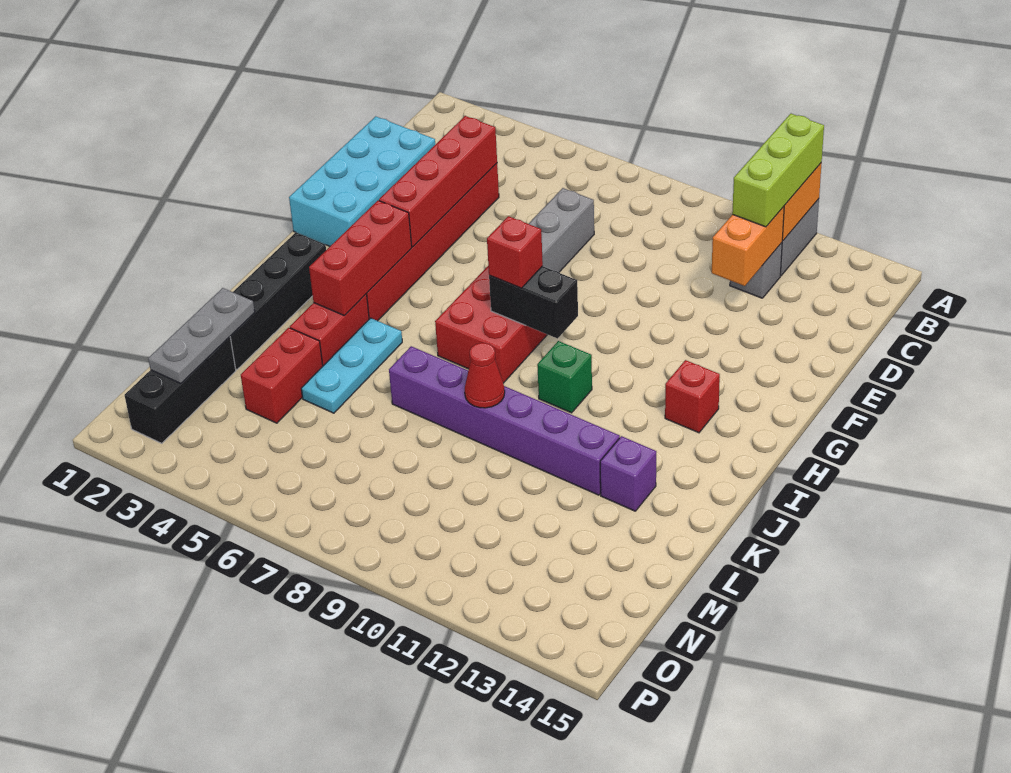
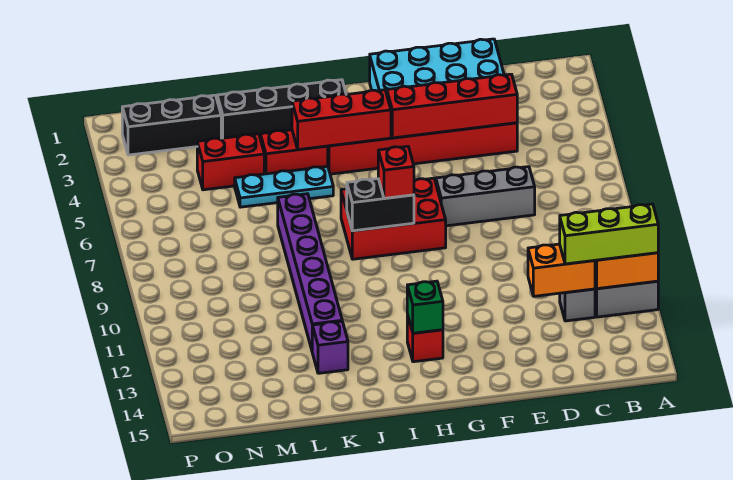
black 1x2 brick [489,266,578,338] -> black 1x2 brick turned to [347,179,414,231]
green 1x1 brick [537,341,592,413] -> green 1x1 brick moved to [407,281,443,333]
red 1x1 cone [465,343,505,408] -> none
grey 1x3 plate [148,288,255,383] -> none

